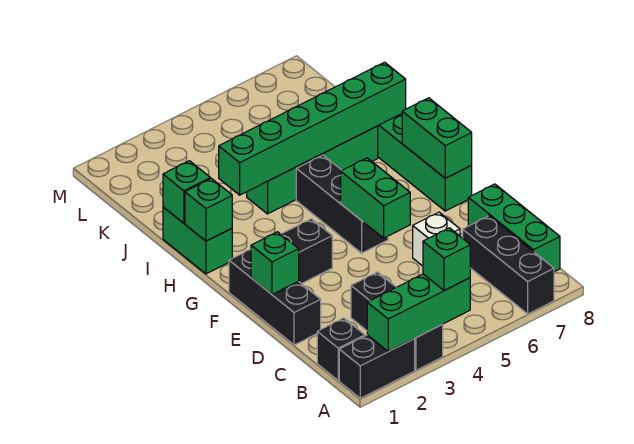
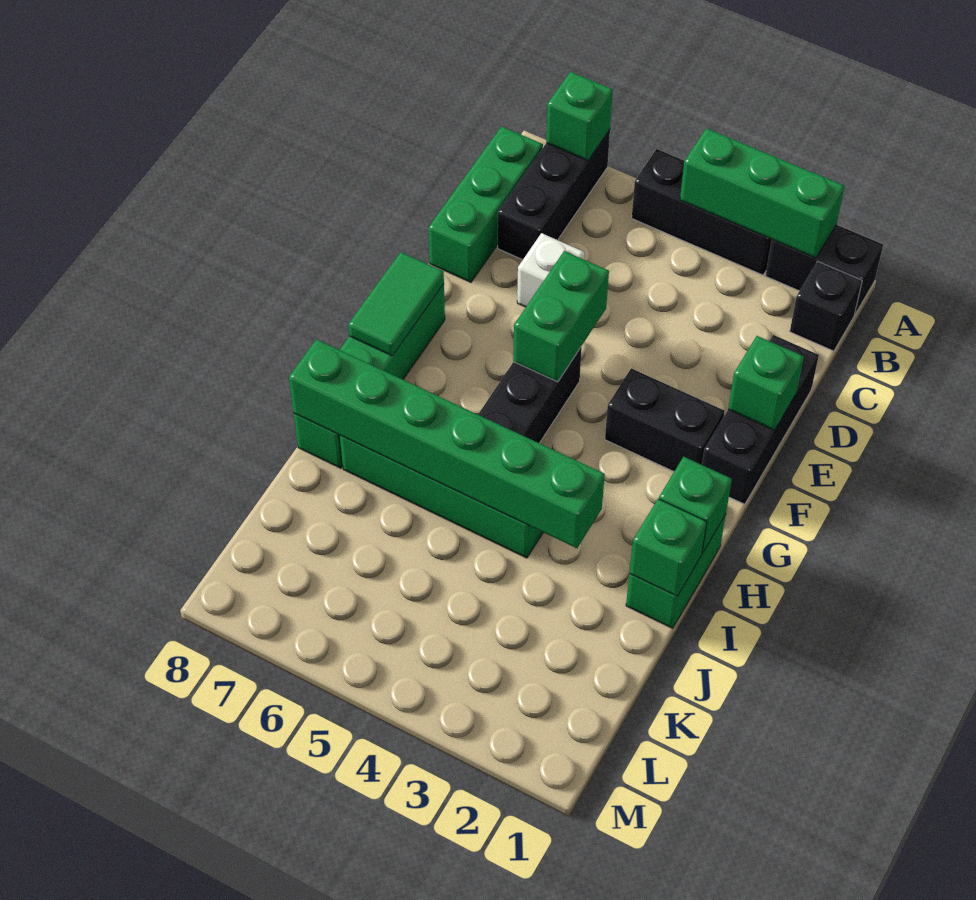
black 1x3 brick [351,272,443,370] -> black 1x3 brick turned to [632,149,772,275]
green 1x1 brick [423,228,470,291] -> green 1x1 brick moved to [546,72,613,161]
green 1x2 brick [402,98,472,178] -> green 1x2 tile [348,252,444,356]

